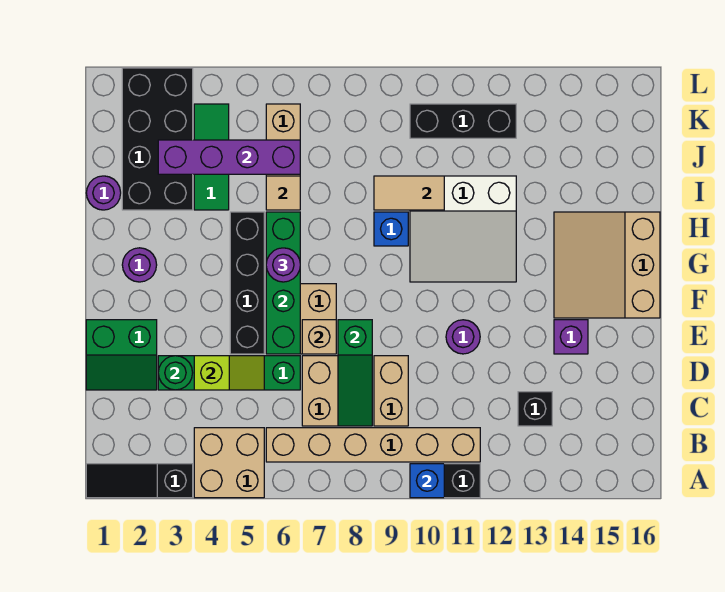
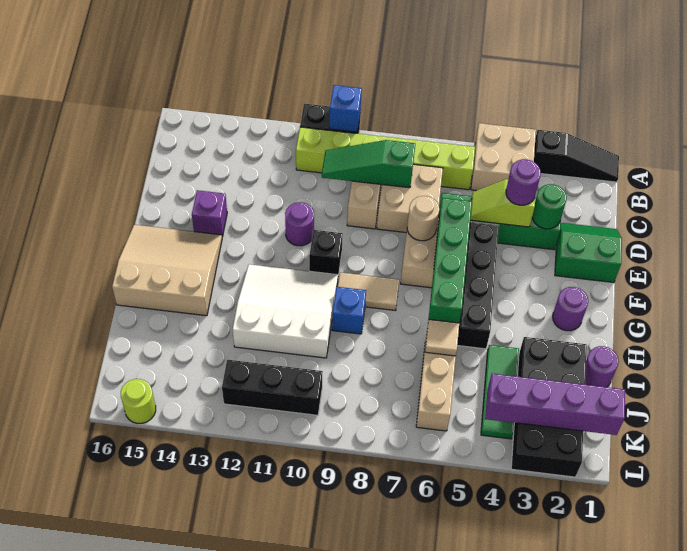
tan 1x6 brick [266,428,480,462] -> lime 1x6 brick [296,127,475,190]
green 1x3 slope [338,320,372,426] -> green 1x3 slope turned to [322,140,415,188]
black 1x1 brick [518,392,552,426] -> black 1x1 brick moved to [309,230,343,275]
tan 1x1 brick [302,320,336,354] -> tan 1x1 round brick [407,196,439,241]
tan 3x3 slope [554,212,660,318] -> tan 3x3 slope turned to [112,225,222,316]
purple 1x1 round brick [266,248,300,282] -> purple 1x1 round brick moved to [506,159,541,205]
tan 1x2 tile [374,176,444,210] -> tan 1x2 tile moved to [338,272,399,311]
purple 1x4 brick [158,140,300,174] -> purple 1x4 brick moved to [485,374,625,435]
none -> lime 1x1 round brick [121,379,156,424]

